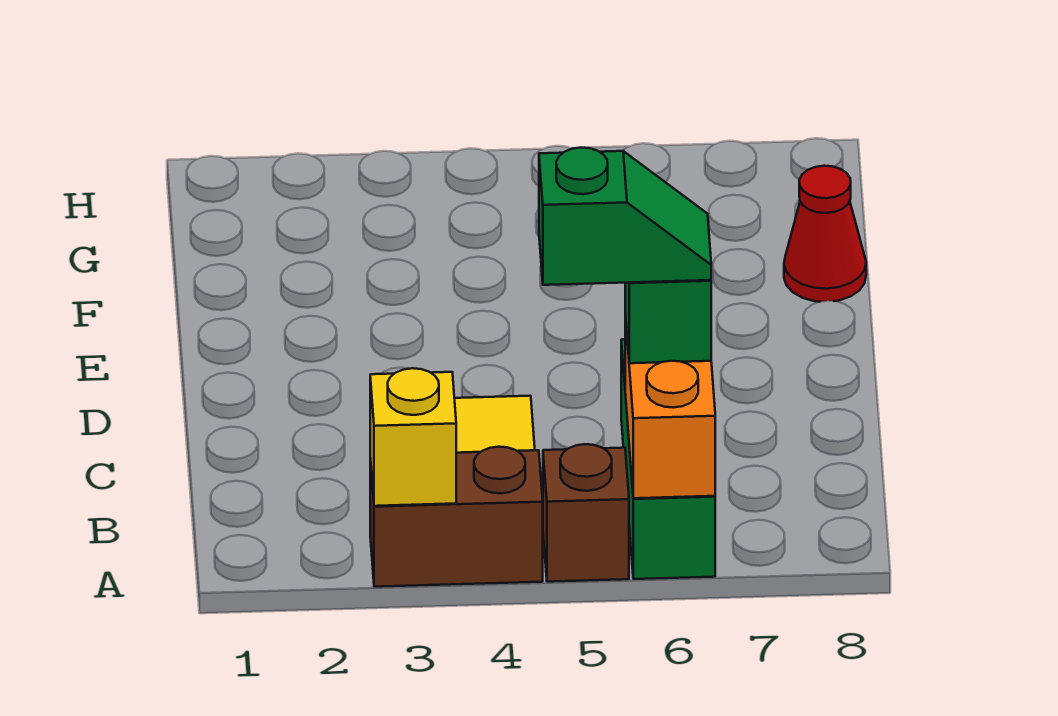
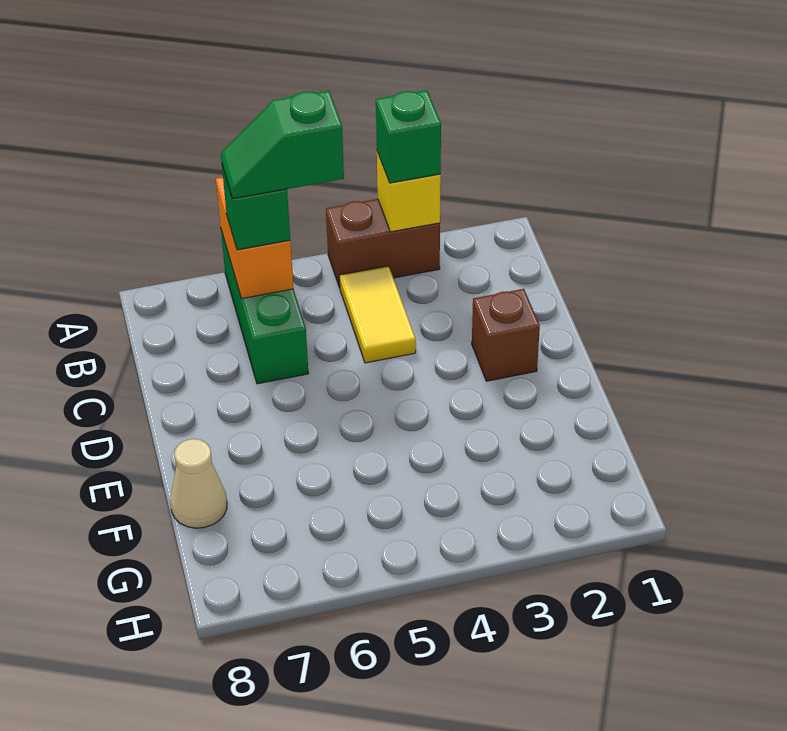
none -> green 1x1 brick [376,90,441,183]
brown 1x1 brick [543,444,629,582] -> brown 1x1 brick moved to [472,289,540,381]
red 1x1 cone [784,166,866,302] -> tan 1x1 cone [171,439,227,528]

